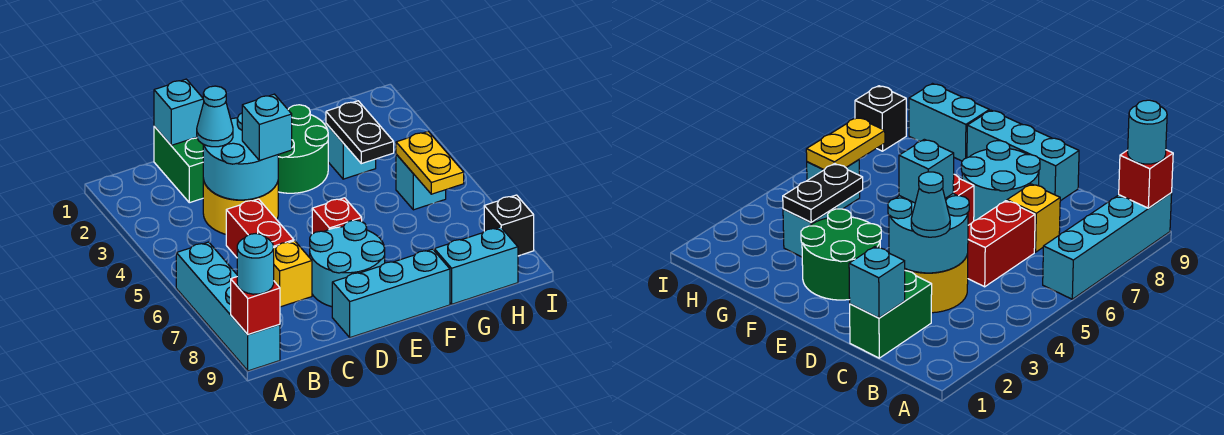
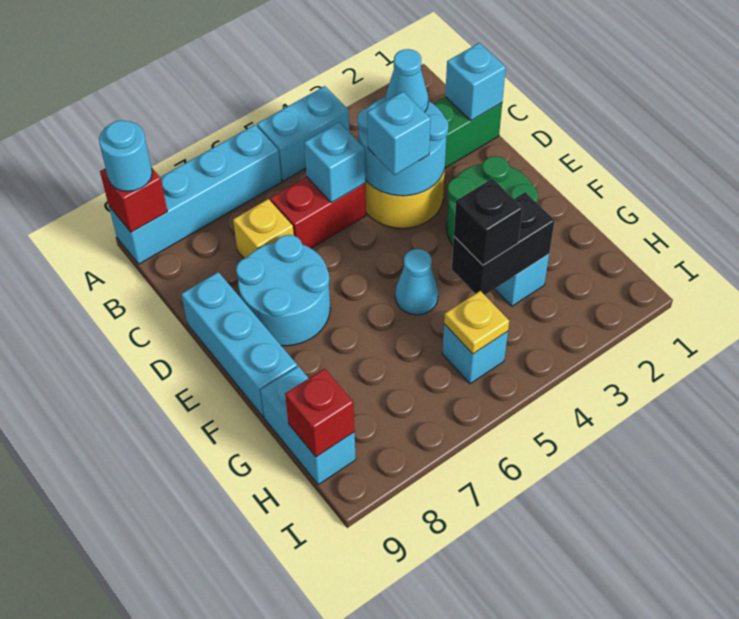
none -> cyan 1x2 brick [257,86,349,181]
none -> cyan 1x1 brick [304,122,366,203]
red 1x1 brick [312,198,362,234] -> red 1x1 brick moved to [285,368,355,457]
none -> cyan 1x1 cone [395,249,438,315]
black 1x2 plate [326,101,394,164] -> black 1x2 brick [452,192,555,295]
yellow 1x2 plate [396,131,464,194] -> yellow 1x1 plate [444,291,509,354]
black 1x1 brick [484,195,534,256] -> black 1x1 brick moved to [454,179,523,265]

